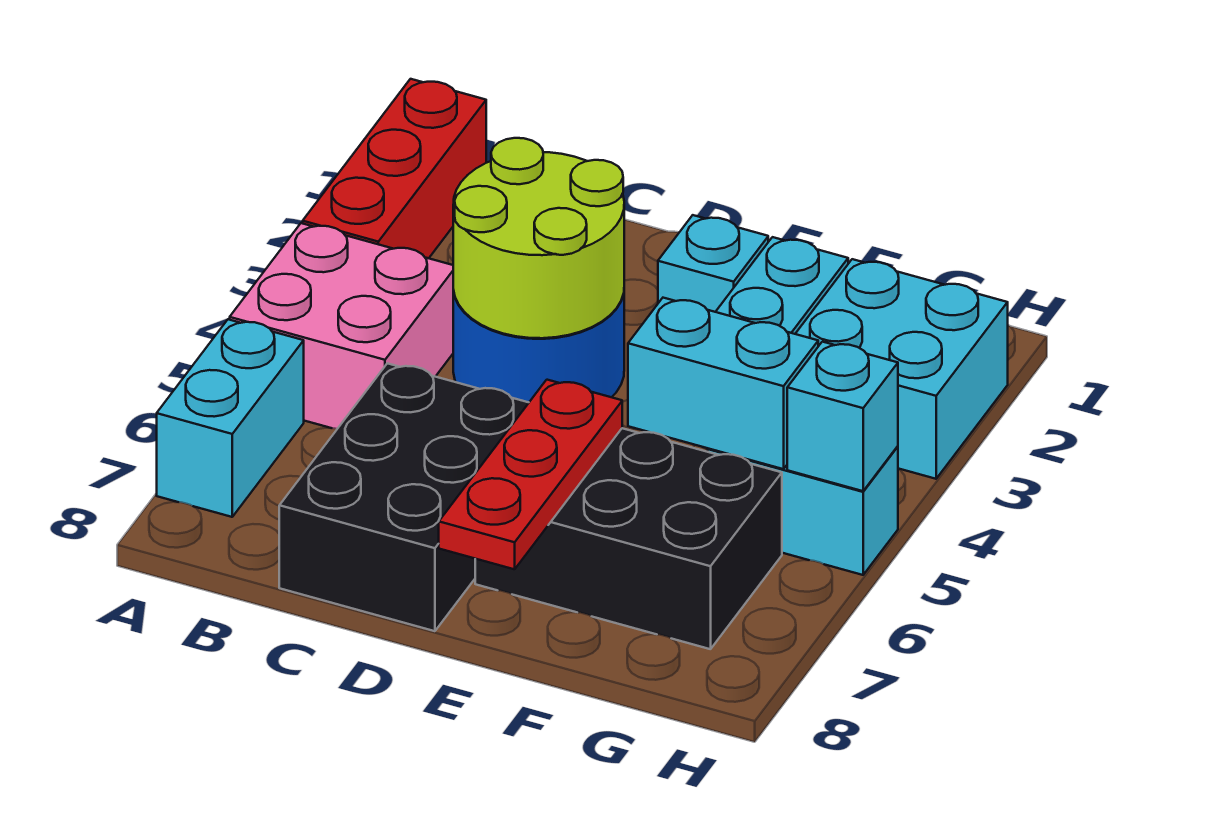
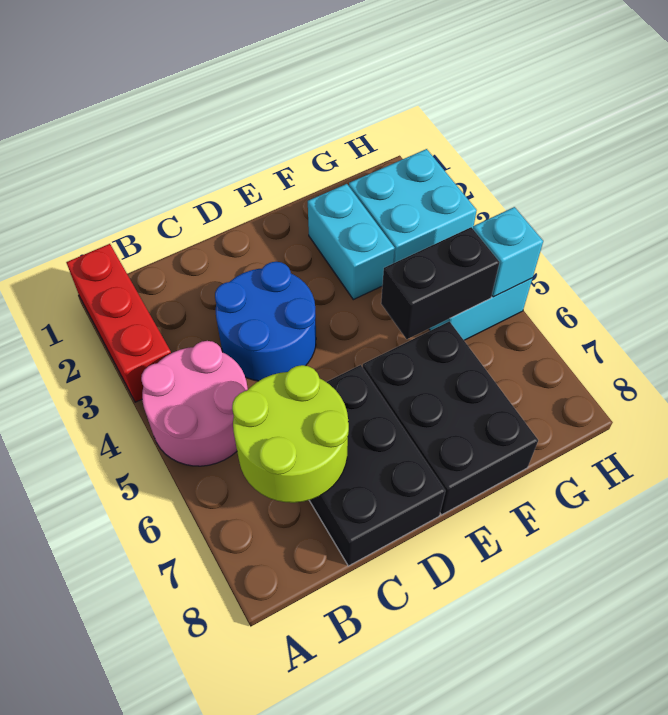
pink 2x2 brick [230,223,453,429] -> pink 2x2 round brick [141,341,248,466]
cyan 1x2 brick [157,319,304,517] -> none
lime 2x2 round brick [453,138,624,338] -> lime 2x2 round brick moved to [232,365,349,503]
cyan 1x1 brick [658,215,768,312] -> none
black 2x3 brick [475,428,782,649] -> black 2x3 brick turned to [363,321,538,515]
red 1x3 plate [439,380,622,569] -> none
cyan 1x2 brick [628,298,818,469] -> black 1x2 brick [381,227,500,339]

